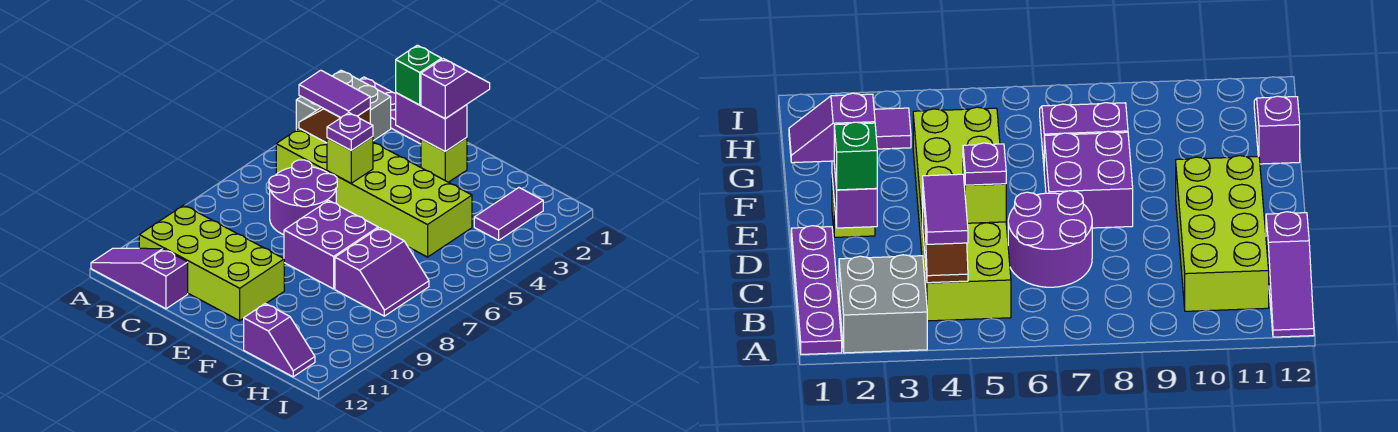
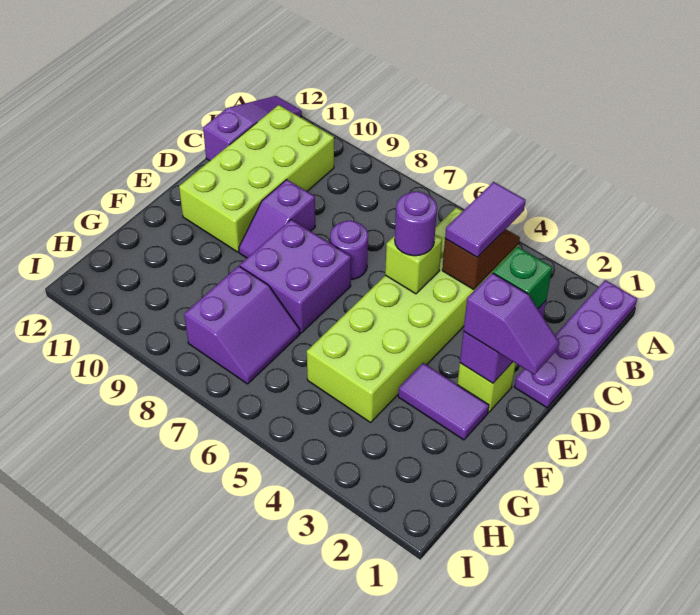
grey 2x2 brick [296,70,391,141] -> none
purple 2x2 round brick [269,160,337,235] -> purple 1x1 round brick [330,221,368,279]
purple 1x1 plate [327,113,373,150] -> purple 1x1 round brick [395,191,437,256]
purple 2x2 slope [335,228,429,316] -> purple 2x2 slope turned to [184,266,300,384]
purple 1x2 slope [244,304,315,377] -> purple 1x2 slope moved to [239,180,315,258]
purple 1x2 tile [474,188,543,240] -> purple 1x2 tile moved to [398,363,489,440]

